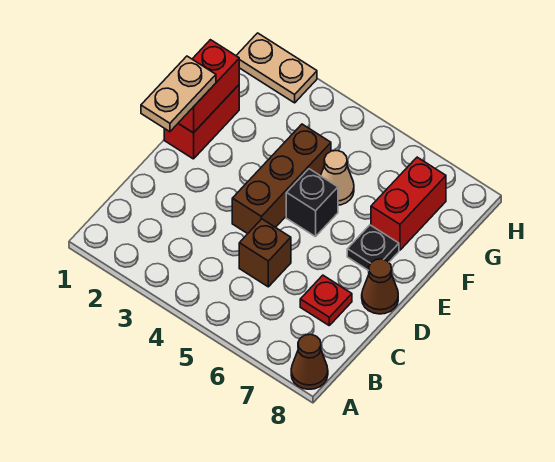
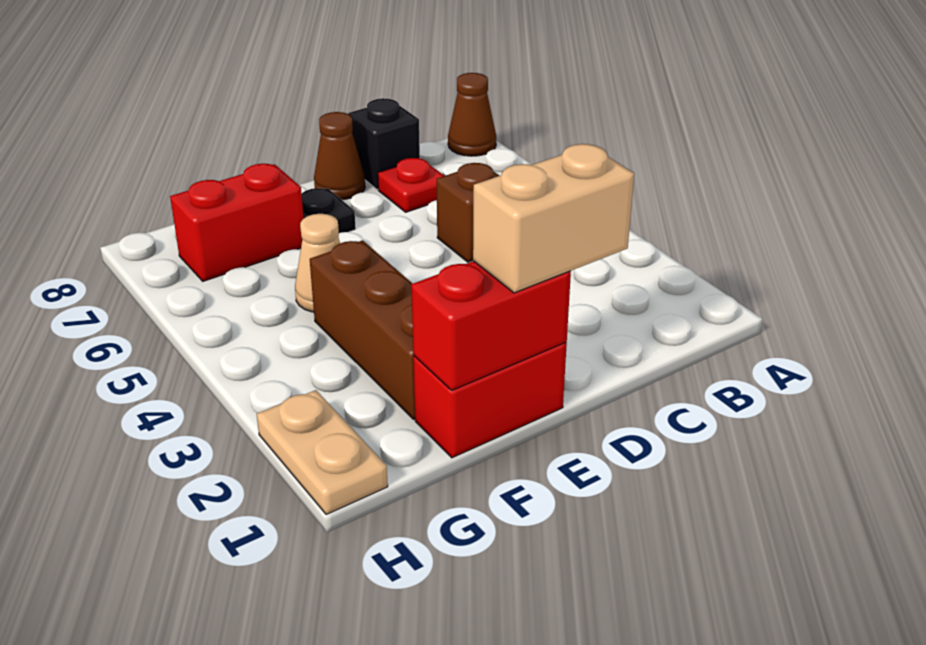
tan 1x2 plate [141,56,216,132] -> tan 1x2 brick [473,144,634,293]
brown 1x3 brick [232,124,331,234] -> brown 1x3 brick turned to [310,240,415,419]
black 1x1 brick [286,169,338,237] -> black 1x1 brick moved to [348,98,420,190]

